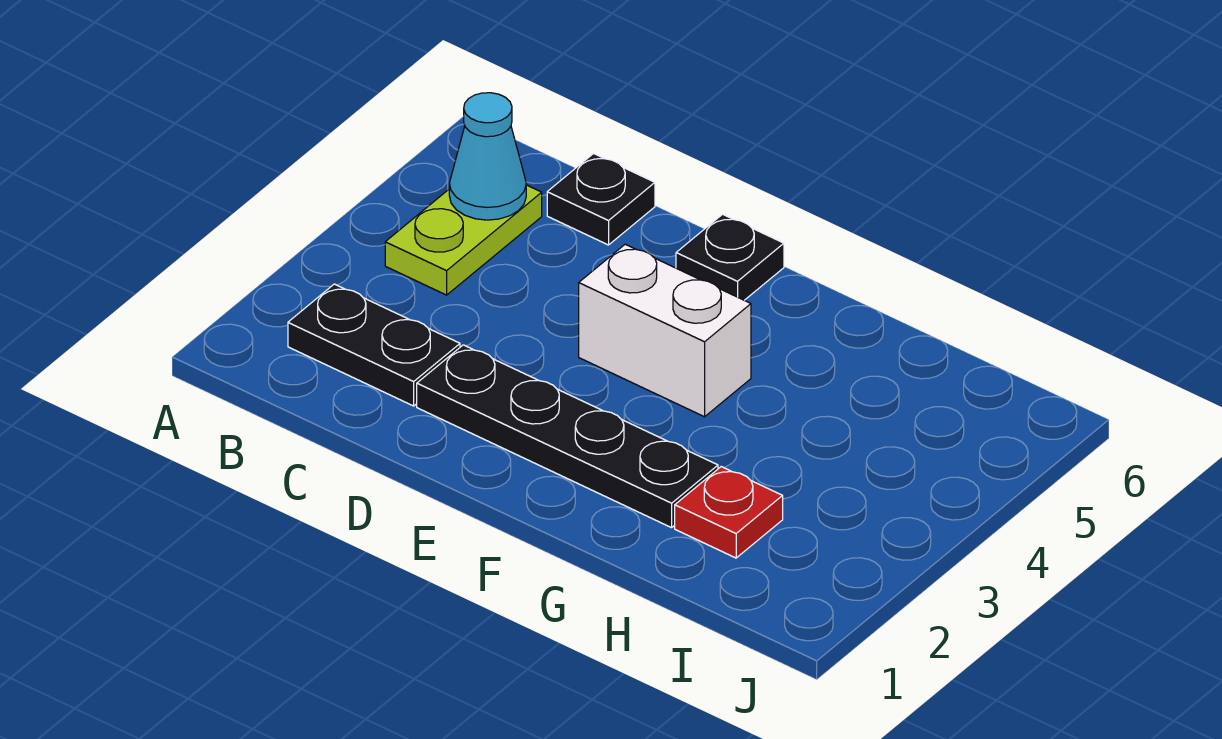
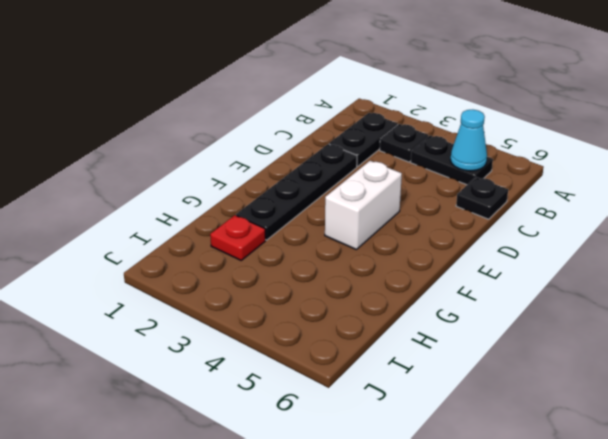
lime 1x2 plate [385,185,542,295] -> black 1x2 plate [411,136,493,185]
black 1x1 plate [676,214,784,300] -> black 1x1 plate moved to [380,124,428,162]

